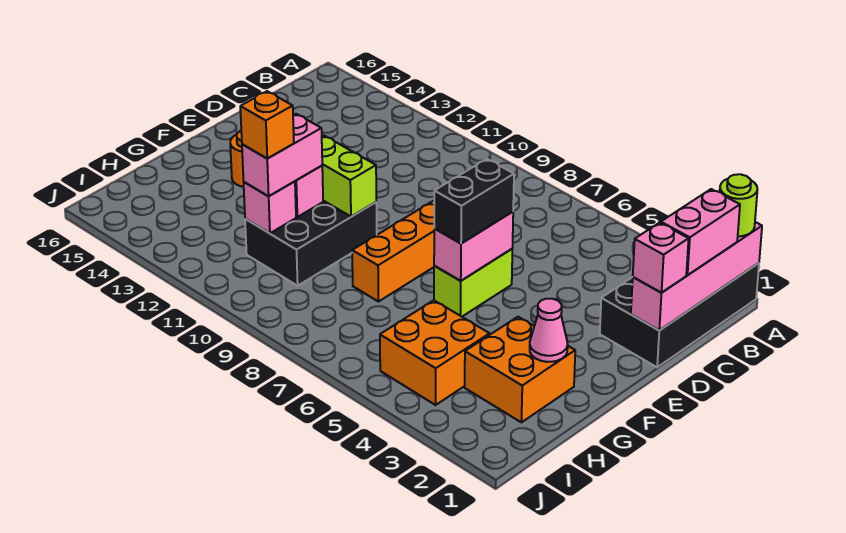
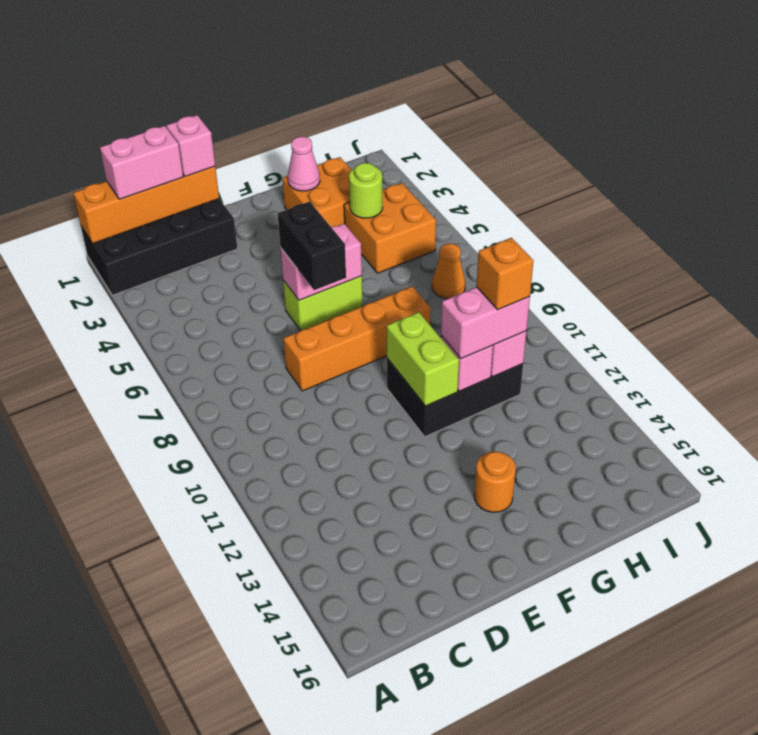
pink 1x4 brick [631,222,762,330] -> orange 1x4 brick [74,167,219,244]
lime 1x1 round brick [720,174,757,236] -> lime 1x1 round brick moved to [349,163,383,218]
black 1x2 brick [434,159,514,244] -> black 1x2 brick turned to [278,202,346,290]
none -> orange 1x1 cone [432,243,465,299]

